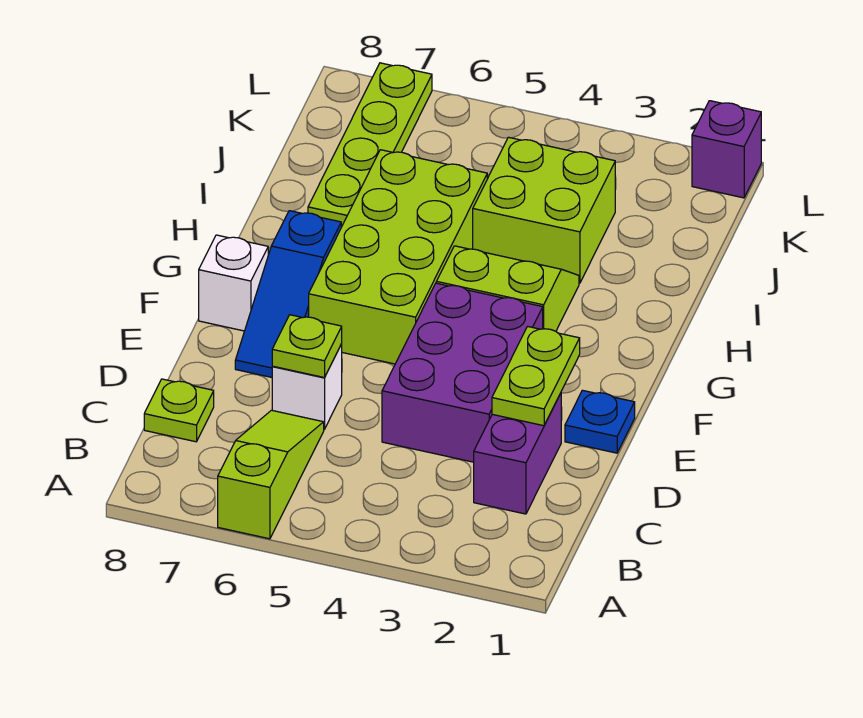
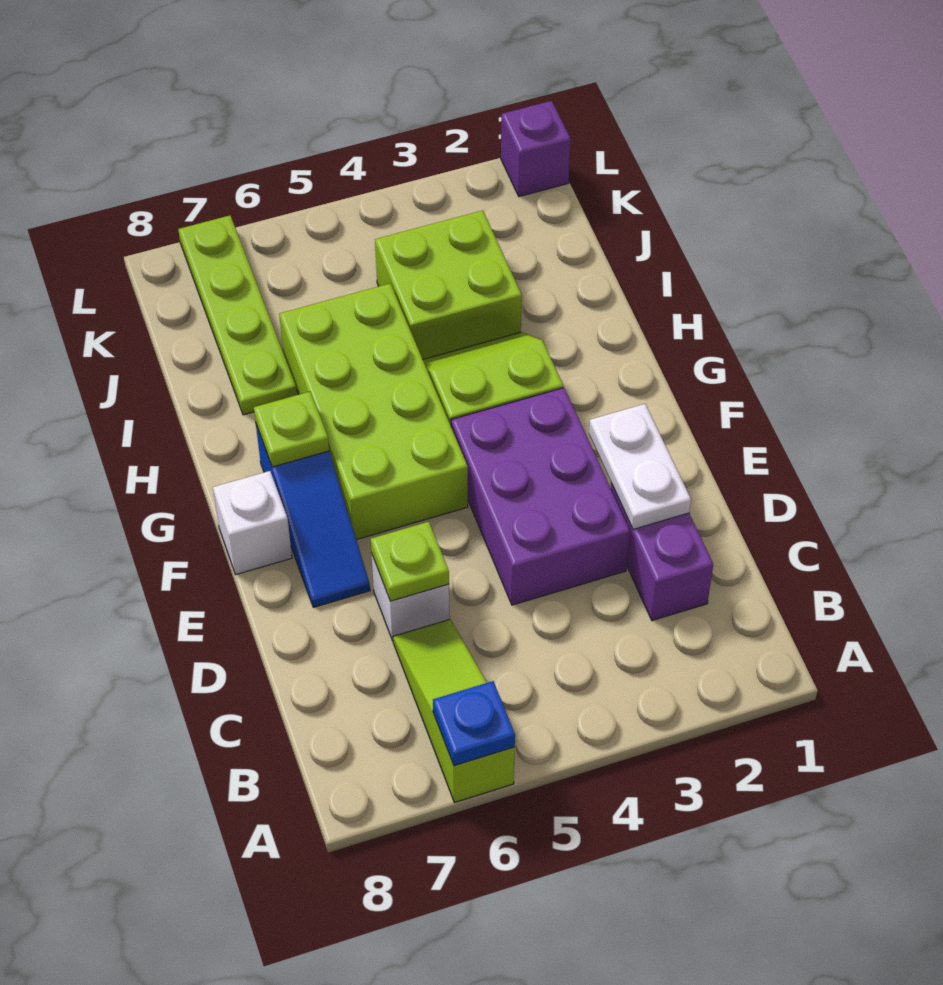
lime 1x1 plate [144,379,214,442] -> lime 1x1 plate moved to [254,392,329,467]
lime 1x2 plate [492,326,580,426] -> white 1x2 plate [589,404,691,529]
blue 1x1 plate [565,390,635,453] -> blue 1x1 plate moved to [433,681,515,766]

